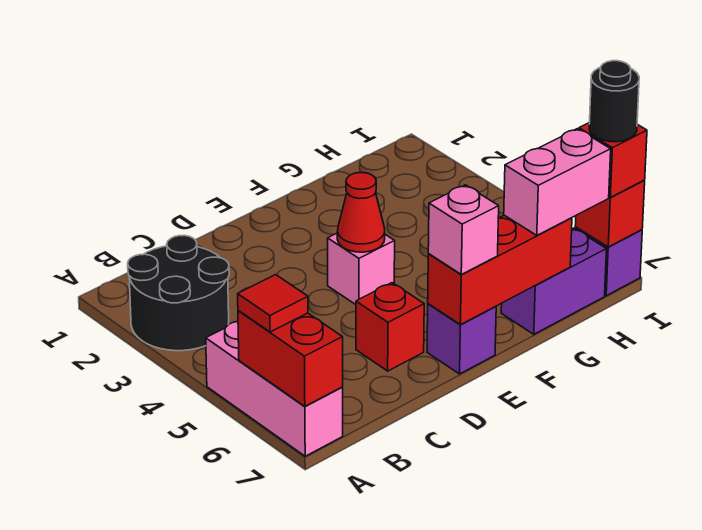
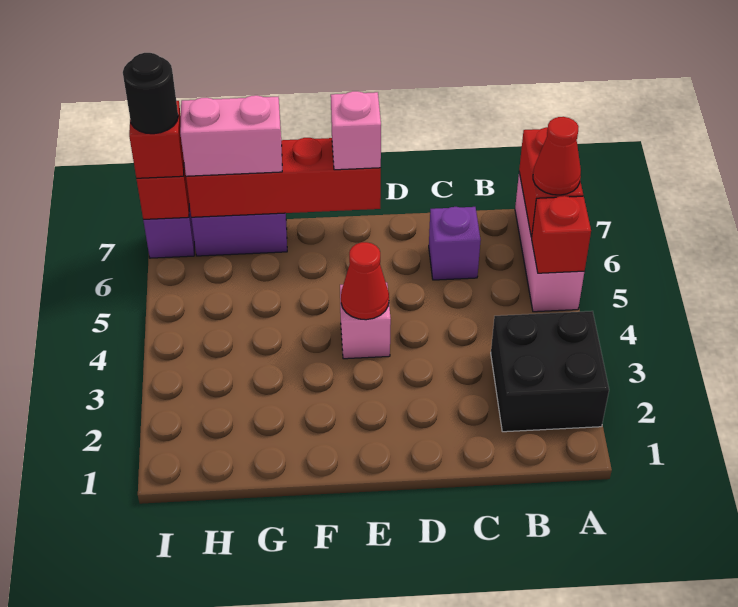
black 2x2 round brick [128,235,229,351] -> black 2x2 brick [491,311,609,432]
red 1x1 tile [238,275,308,332] -> red 1x1 cone [533,117,581,195]
red 1x1 brick [356,283,424,371] -> red 1x1 brick moved to [532,196,591,273]
purple 1x1 brick [427,304,496,374] -> purple 1x1 brick moved to [429,207,481,280]
red 1x3 brick [428,215,572,325] -> red 1x4 brick [186,138,381,217]

